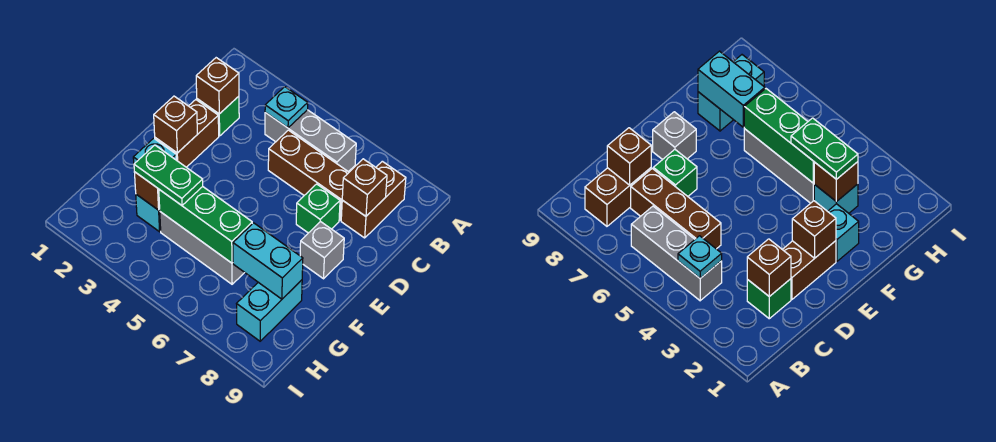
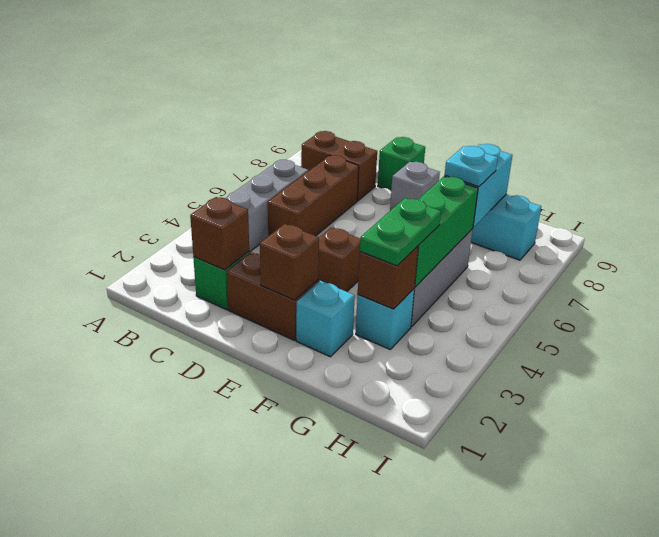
cyan 1x1 plate [265,87,308,128] -> cyan 1x1 plate moved to [445,146,498,187]
brown 1x1 brick [342,159,387,216] -> brown 1x1 brick moved to [318,227,360,292]
green 1x1 brick [296,184,340,233] -> green 1x1 brick moved to [378,137,425,190]

